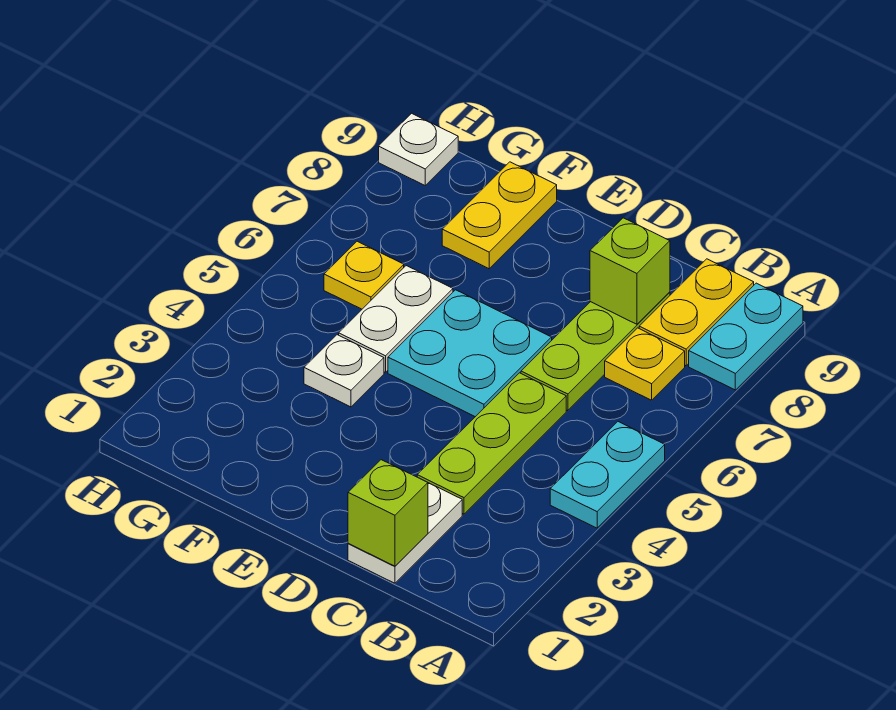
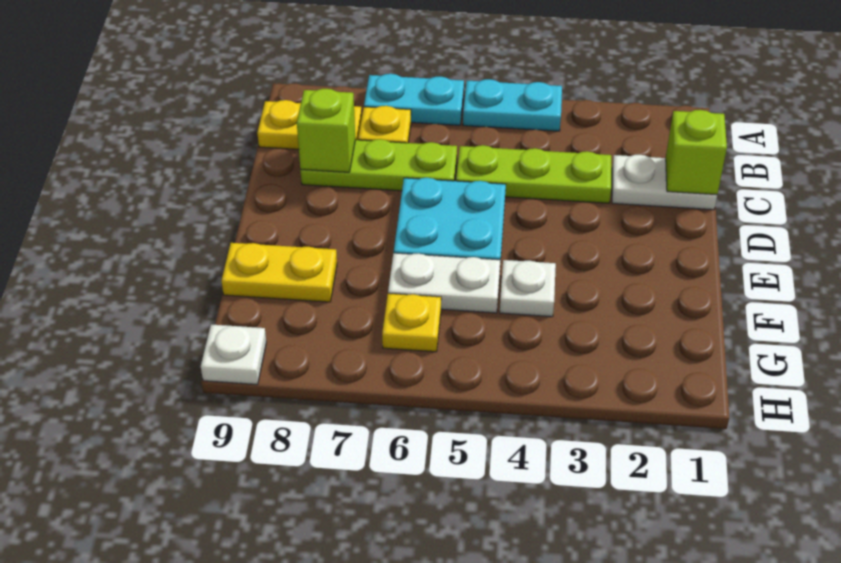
cyan 1x2 plate [689,283,803,390] -> cyan 1x2 plate moved to [364,74,464,125]

